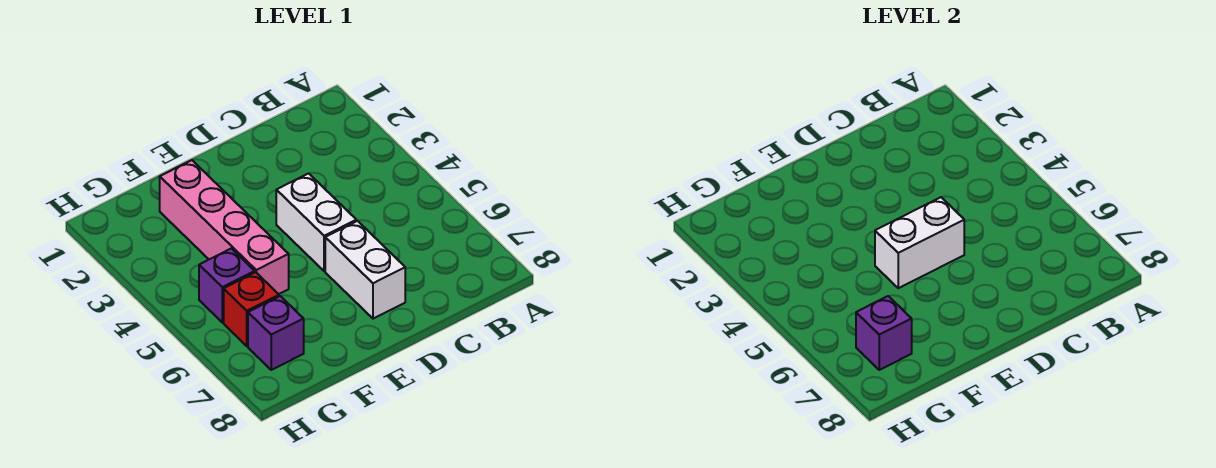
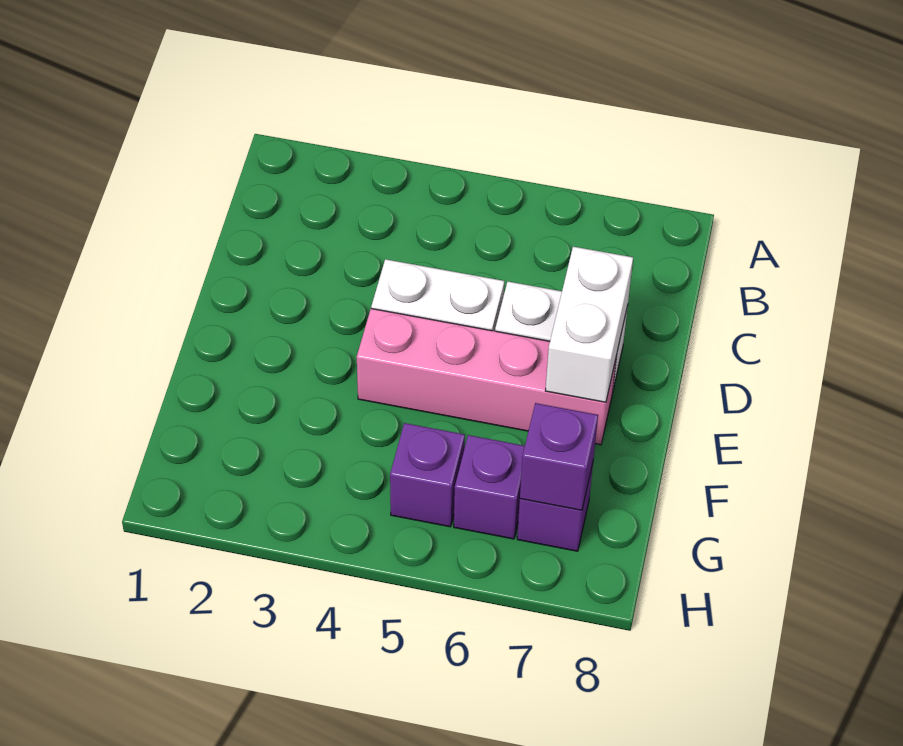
white 1x2 brick [875,197,964,288] -> white 1x2 brick moved to [545,247,633,402]
pink 1x4 brick [160,160,289,294] -> pink 1x4 brick moved to [357,309,617,445]
red 1x1 brick [224,272,279,346] -> purple 1x1 brick [454,435,525,539]

